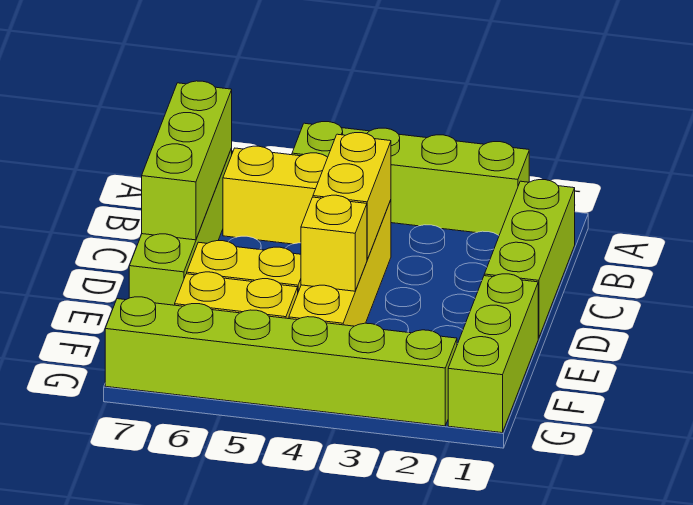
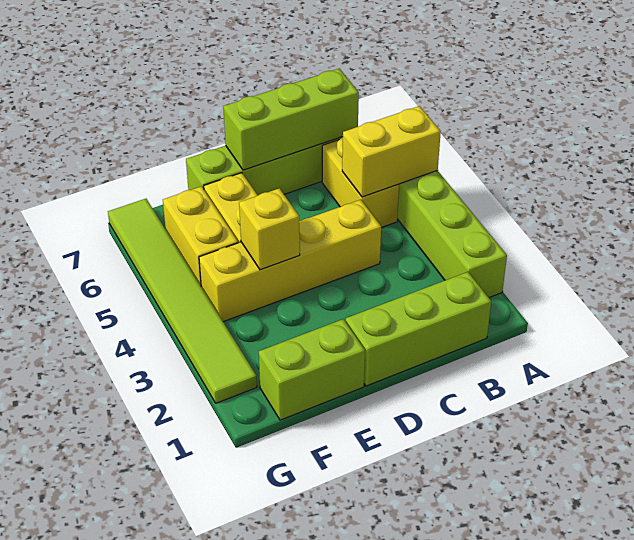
yellow 1x2 brick [313,133,391,260] -> yellow 1x2 brick moved to [342,106,441,197]
lime 1x3 brick [448,274,538,433] -> lime 1x2 brick [259,319,365,420]
lime 1x6 brick [105,297,457,426] -> lime 1x6 tile [108,199,257,403]

